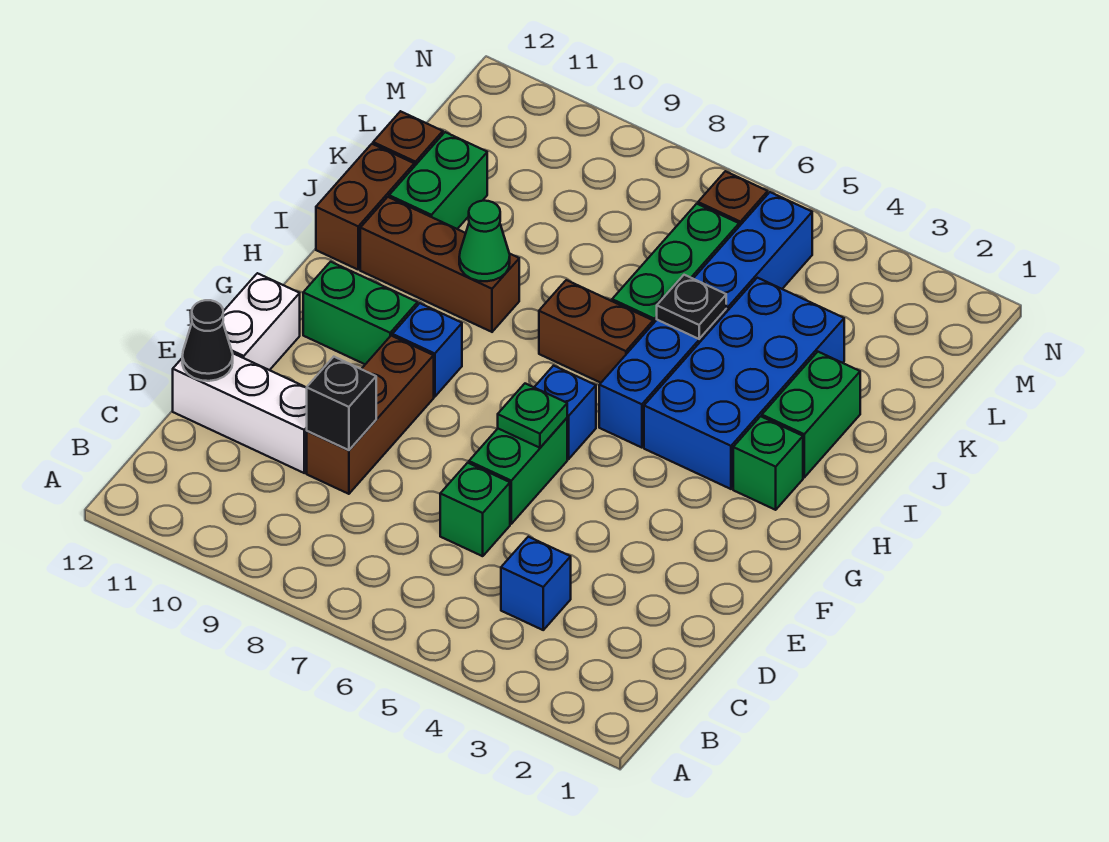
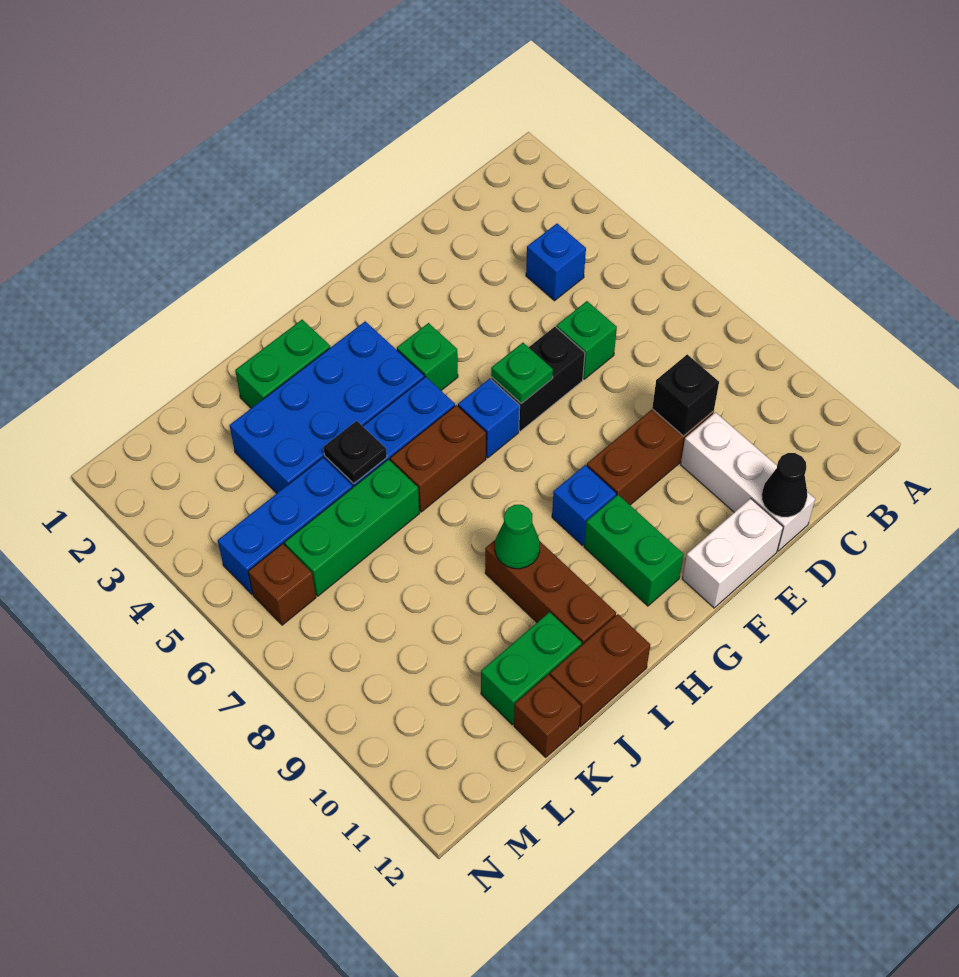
green 1x2 brick [469,418,567,524] -> black 1x2 brick [491,327,585,431]
green 1x1 brick [733,416,803,510] -> green 1x1 brick moved to [397,323,458,390]
brown 1x2 brick [539,280,653,383] -> brown 1x2 brick turned to [390,405,486,512]

